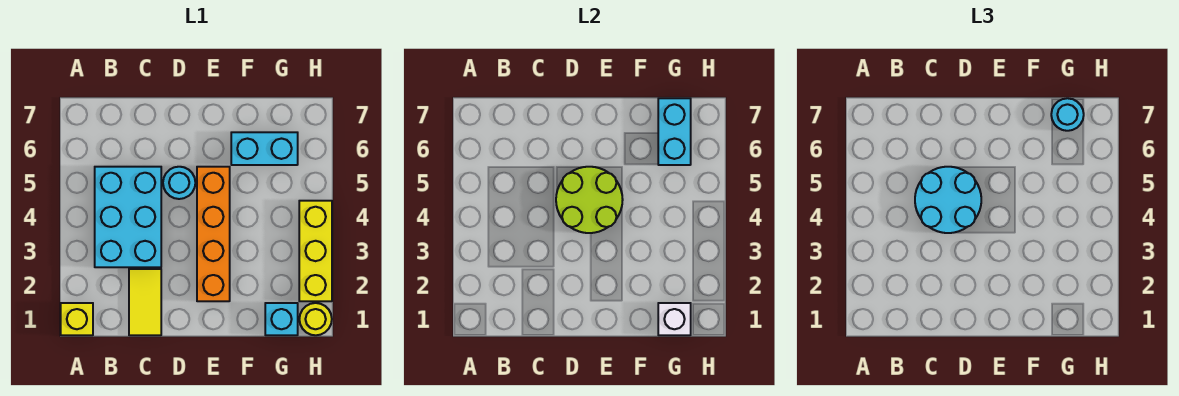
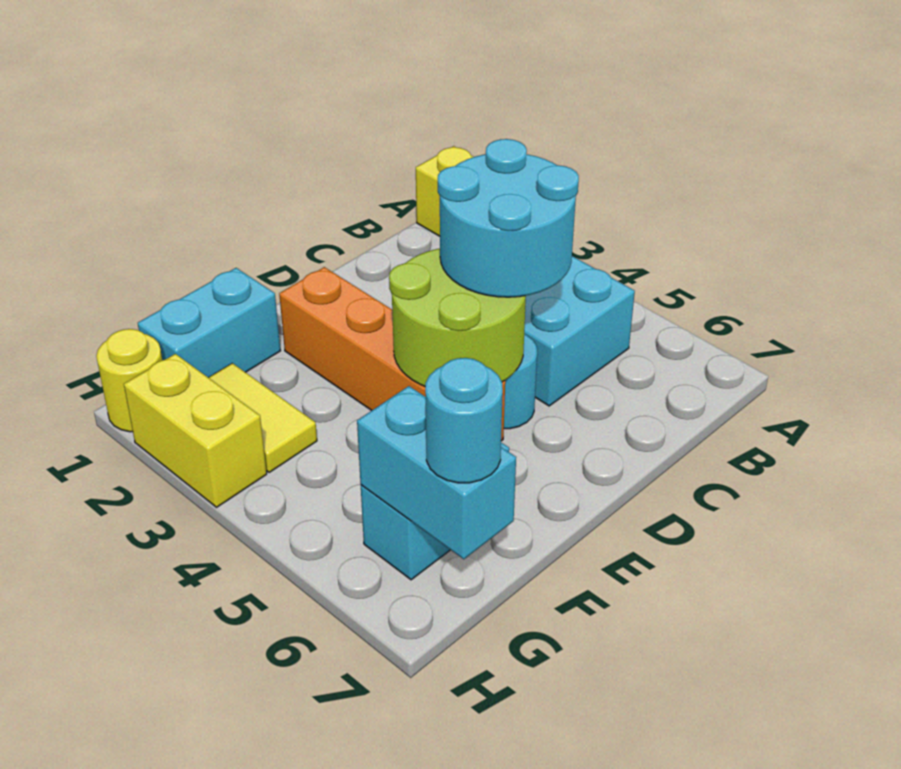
yellow 1x2 tile [129,269,161,335] -> yellow 1x2 tile moved to [208,363,317,472]
cyan 1x1 brick [265,303,298,335] -> cyan 1x2 brick [138,268,281,377]
white 1x1 brick [658,303,691,335] -> none
yellow 1x3 brick [299,201,332,301] -> yellow 1x2 brick [124,354,267,507]

